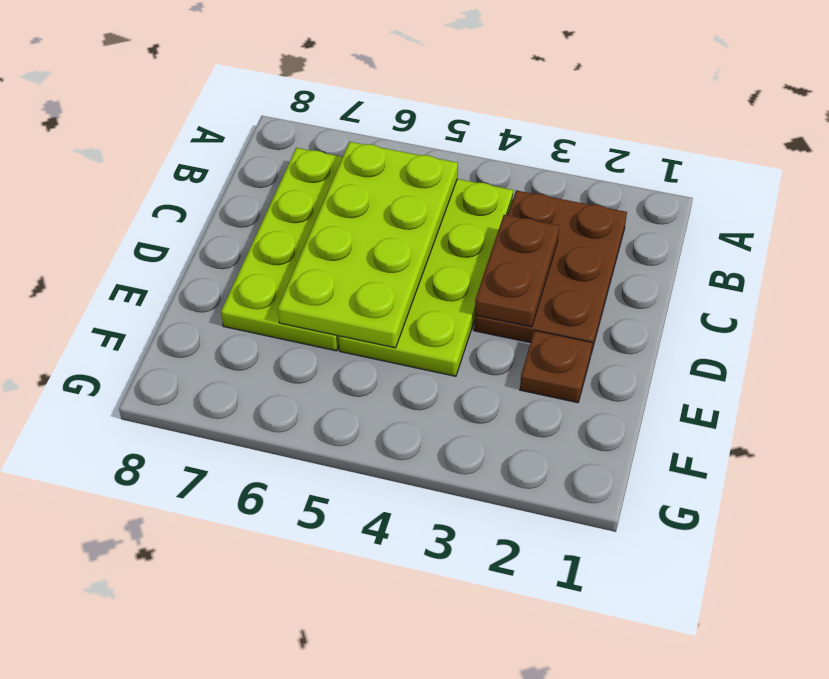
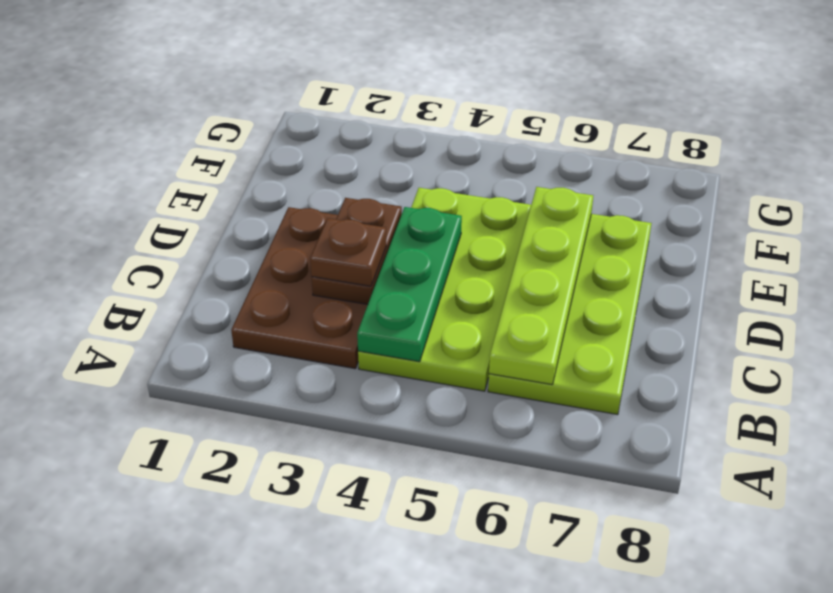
none -> green 1x3 plate [357,207,462,362]
lime 2x4 plate [278,142,458,348] -> lime 1x4 plate [489,187,593,385]
brown 1x1 plate [520,330,592,403] -> brown 1x1 plate moved to [310,218,387,286]

